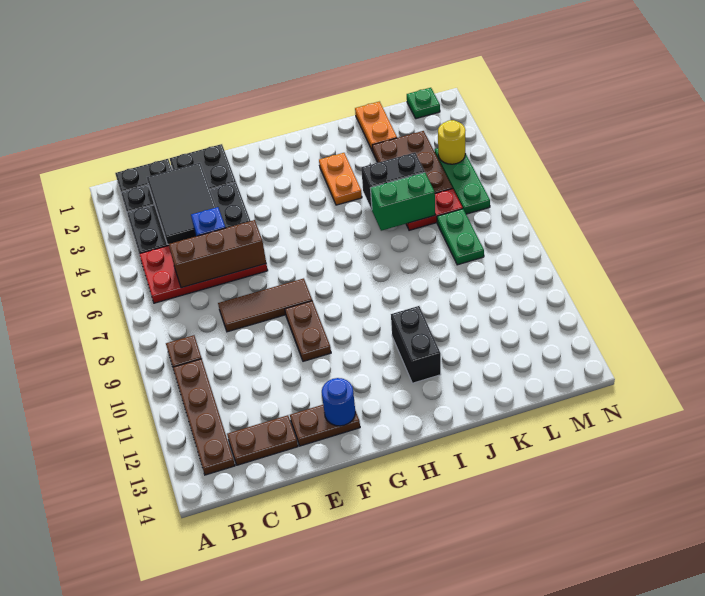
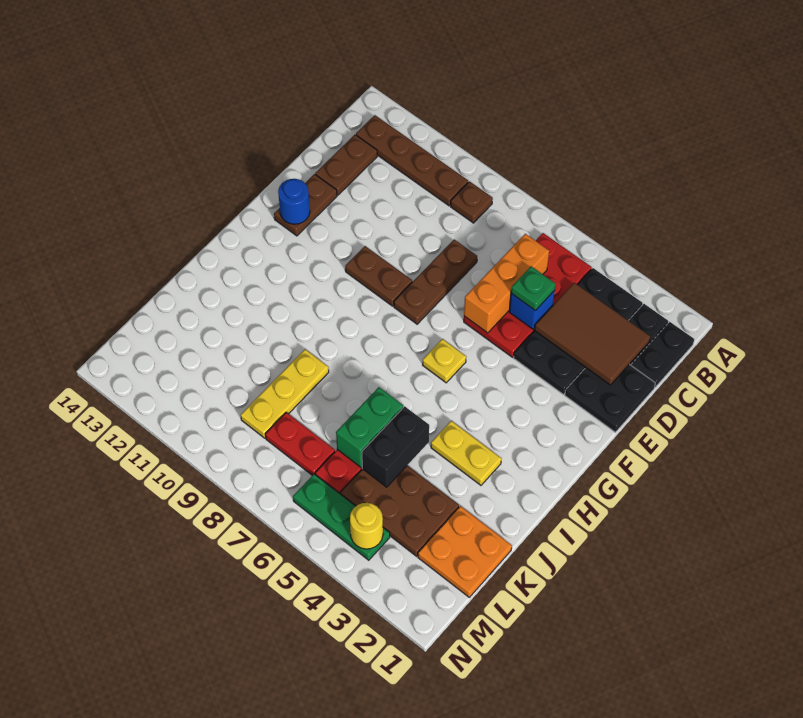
black 2x3 tile [147,163,216,244] -> brown 2x3 tile [534,283,650,385]
brown 1x3 brick [169,220,266,288] -> orange 1x3 brick [464,234,549,333]
brown 1x3 tile [218,278,312,332] -> brown 1x3 plate [394,240,477,324]
none -> yellow 1x1 plate [423,339,466,383]
orange 1x2 plate [319,153,362,205] -> yellow 1x2 plate [431,421,501,485]
black 1x2 brick [391,306,441,383] -> none
none -> yellow 1x3 plate [241,349,329,438]
orange 1x2 plate [355,102,397,151] -> orange 2x2 plate [418,506,512,597]
green 1x2 plate [437,209,484,265] -> red 1x2 plate [265,412,335,475]
green 1x1 plate [407,88,440,119] -> green 1x1 plate moved to [511,266,556,311]

